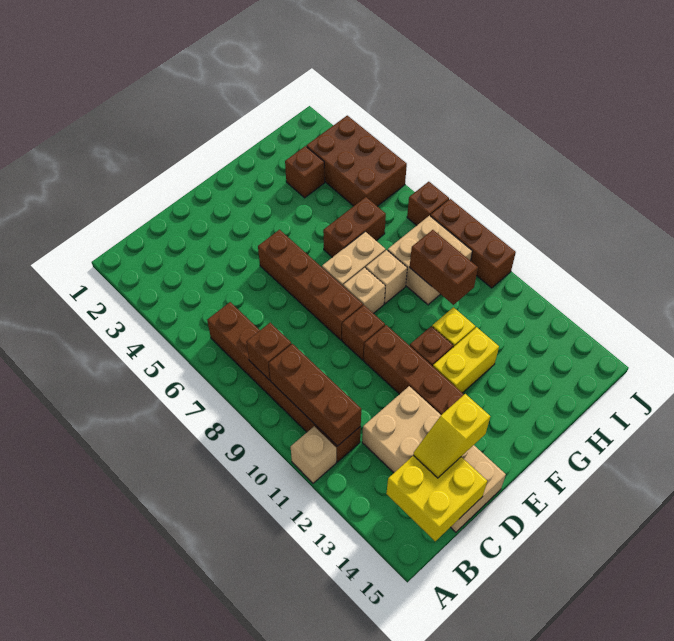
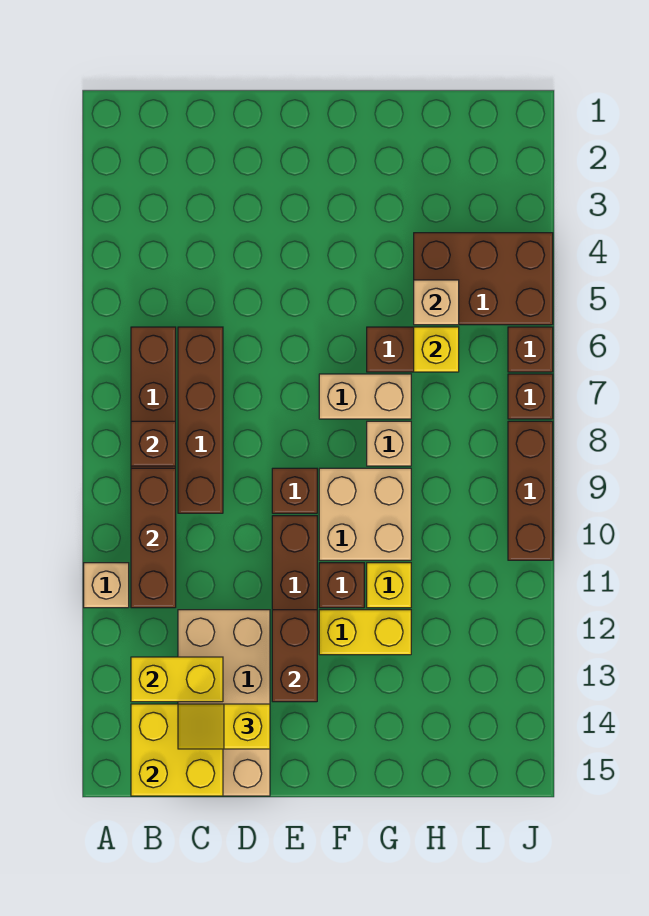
none -> yellow 1x2 brick [131,657,223,702]
brown 1x4 brick [258,230,363,340] -> brown 1x4 brick moved to [178,327,223,513]
tan 1x1 brick [343,268,385,314] -> tan 1x1 brick moved to [414,280,459,325]
brown 1x1 brick [285,146,325,198] -> brown 1x1 brick moved to [508,327,553,372]
none -> yellow 1x1 brick [414,327,459,372]
tan 2x2 brick [388,215,472,305] -> tan 2x2 brick moved to [319,468,411,560]
brown 1x2 brick [410,230,478,305] -> brown 1x2 brick moved to [272,610,317,702]
brown 2x3 brick [307,116,407,206] -> brown 2x3 brick turned to [414,233,553,325]

